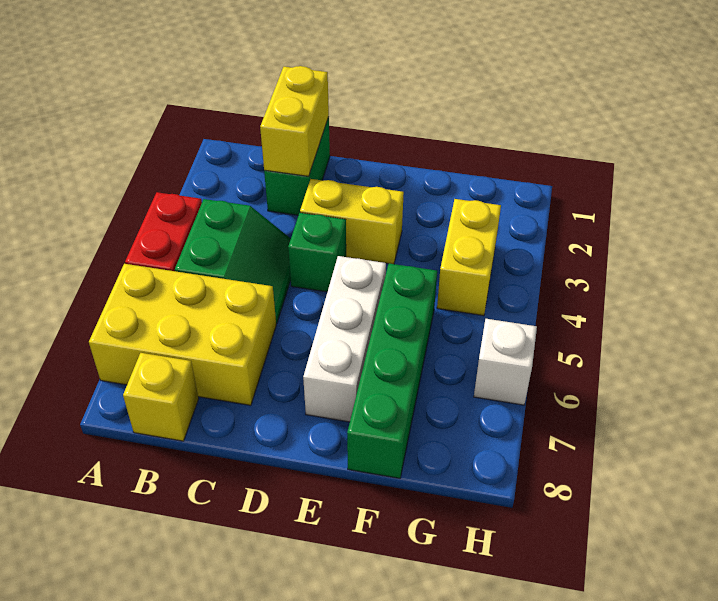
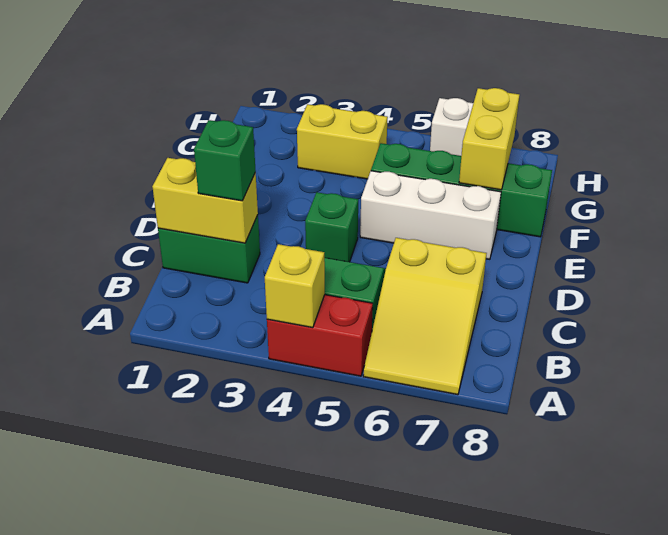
yellow 2x3 brick [89,264,276,405] -> yellow 2x3 slope [363,238,487,395]
yellow 1x1 brick [123,353,199,441] -> yellow 1x1 brick moved to [265,244,325,328]
none -> green 1x1 brick [194,120,256,201]
yellow 1x2 brick [300,179,404,264] -> yellow 1x2 brick moved to [459,88,519,190]

